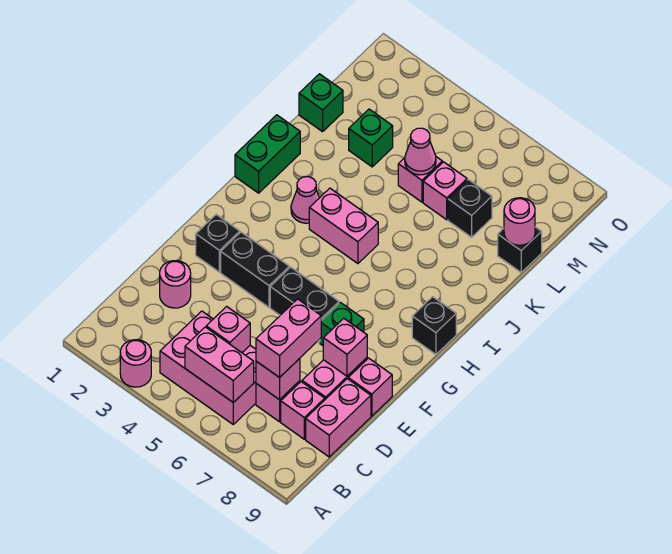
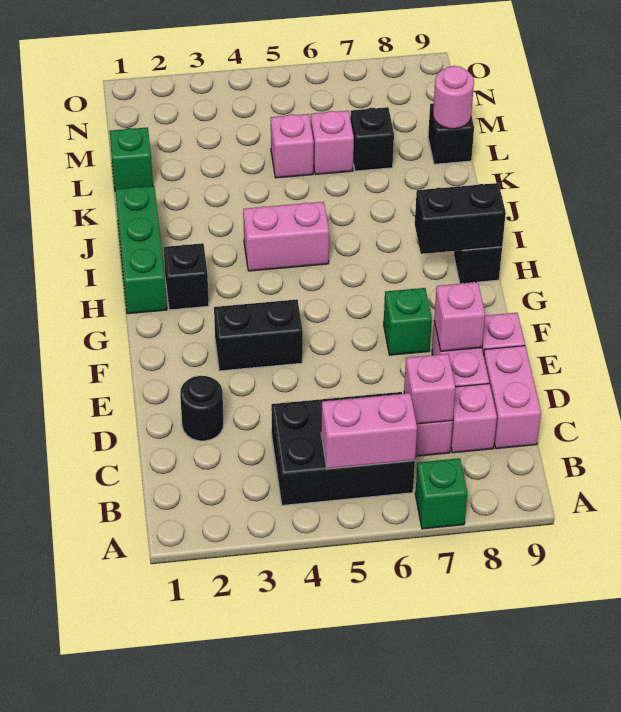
pink 1x1 round brick [120,340,151,387] -> none
pink 2x3 brick [160,311,256,424] -> black 2x3 brick [271,392,415,505]
pink 1x1 brick [206,307,250,353] -> none
pink 1x2 brick [256,299,321,378] -> none
pink 1x1 round brick [160,261,191,308] -> black 1x1 round brick [180,376,224,441]
black 1x1 brick [196,214,240,272] -> black 1x1 brick moved to [164,243,209,310]
black 1x2 brick [270,267,339,343] -> black 1x2 brick moved to [415,183,506,254]
green 1x2 brick [235,115,300,193] -> green 1x3 brick [115,186,167,314]
pink 1x1 cone [291,177,319,223] -> none
green 1x1 brick [349,109,393,167] -> green 1x1 brick moved to [415,458,467,529]
pink 1x1 cone [405,128,436,175] -> none

